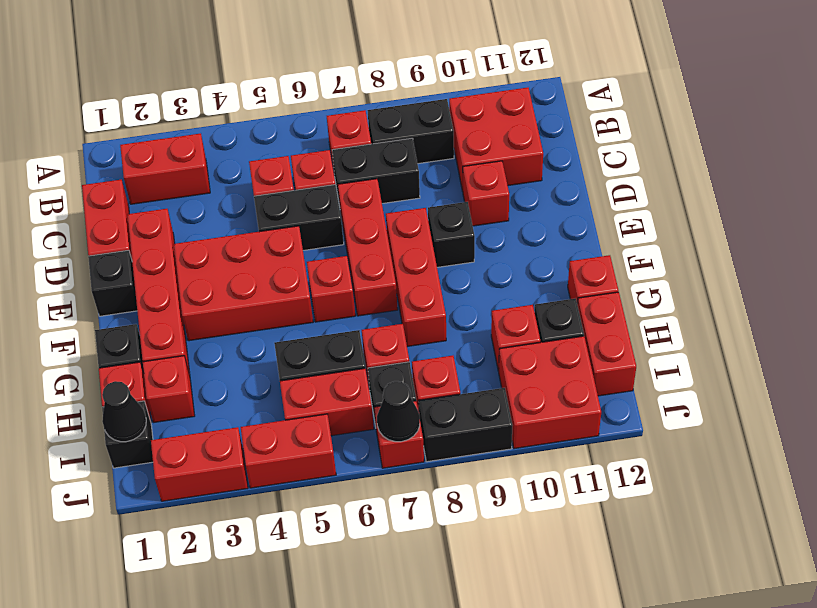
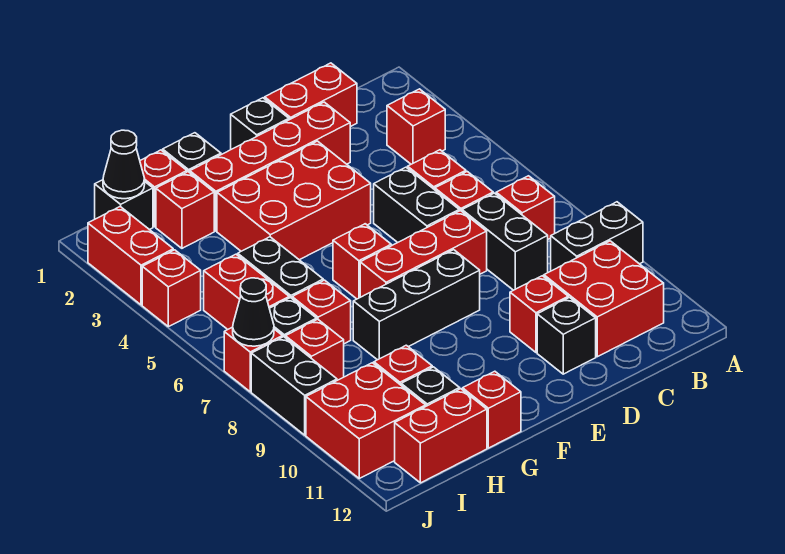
red 1x2 brick [120,133,210,204] -> red 1x1 brick [387,89,445,164]
black 1x2 brick [367,99,454,164] -> black 1x2 brick turned to [551,202,643,271]
red 2x3 brick [174,226,313,341] -> red 2x3 brick turned to [217,141,371,260]
red 1x3 brick [386,208,446,347] -> black 1x3 brick [353,250,480,360]
black 1x1 brick [428,202,475,267] -> black 1x1 brick moved to [537,297,596,374]
red 1x2 brick [241,414,336,488] -> red 1x1 brick [142,250,201,327]

